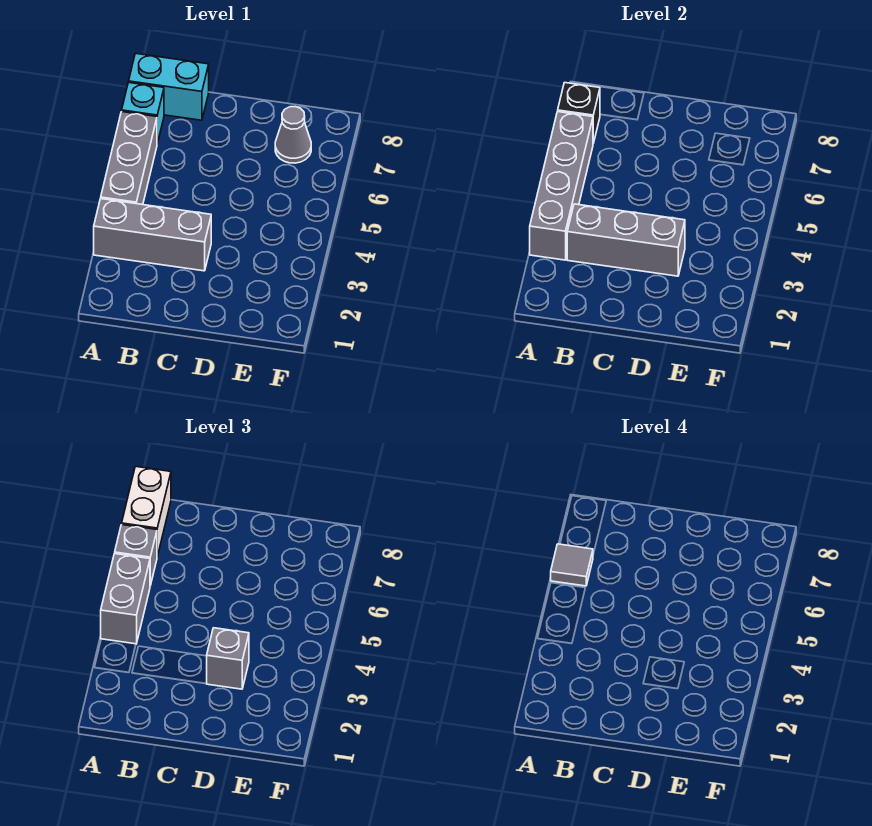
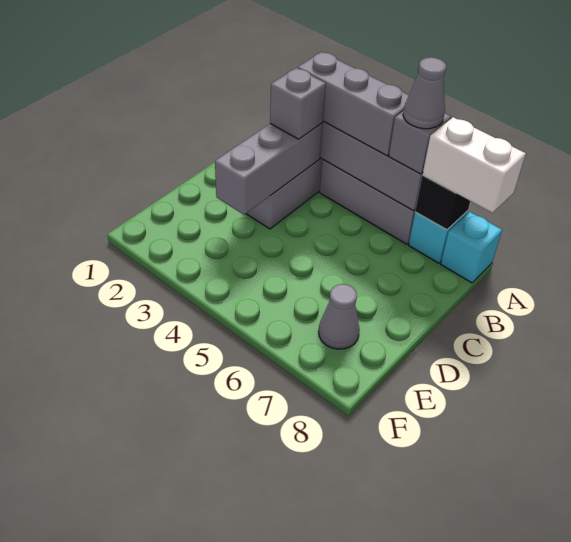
grey 1x2 brick [101,554,150,644] -> grey 1x3 brick [298,52,409,156]
grey 1x1 tile [551,544,593,586] -> grey 1x1 cone [403,57,446,129]
cyan 1x2 brick [129,53,209,120] -> cyan 1x1 brick [441,212,502,283]
grey 1x1 brick [207,628,249,689] -> grey 1x1 brick moved to [270,68,326,139]

